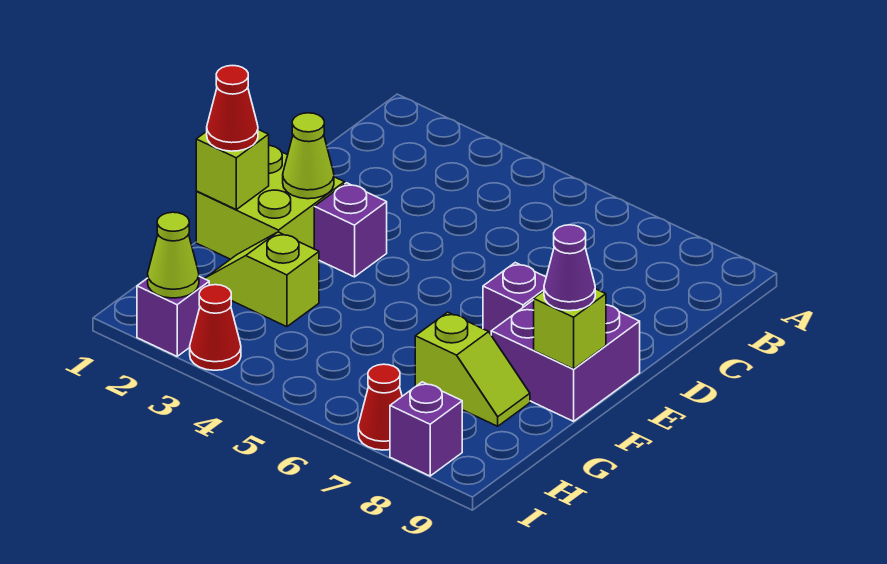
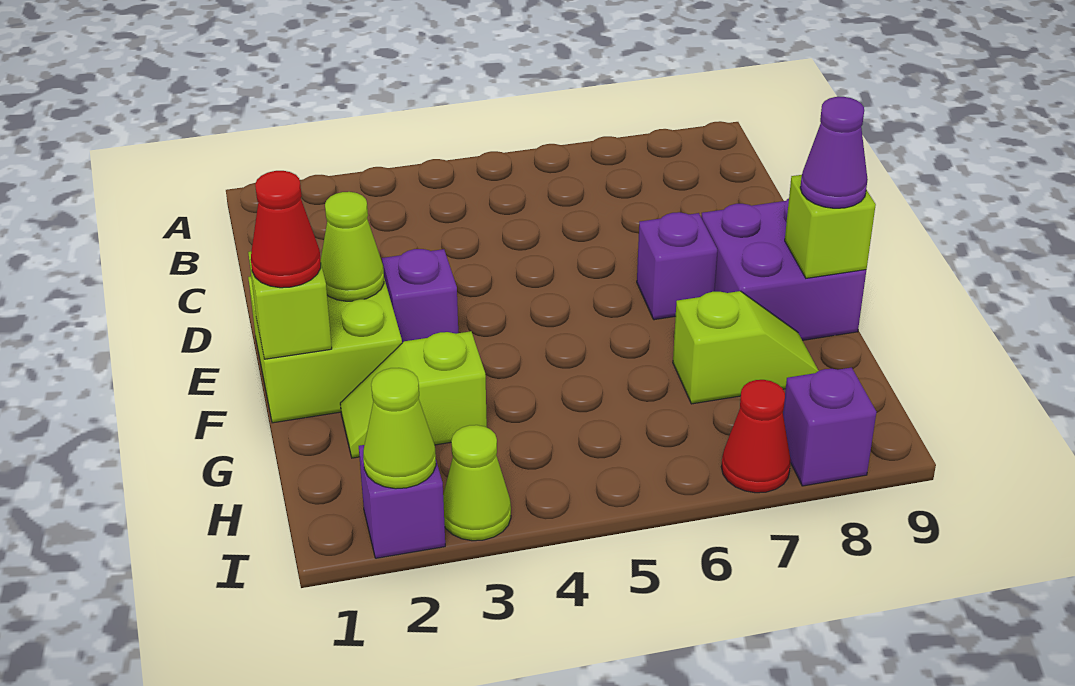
red 1x1 cone [190,285,241,370] -> lime 1x1 cone [443,425,511,541]

